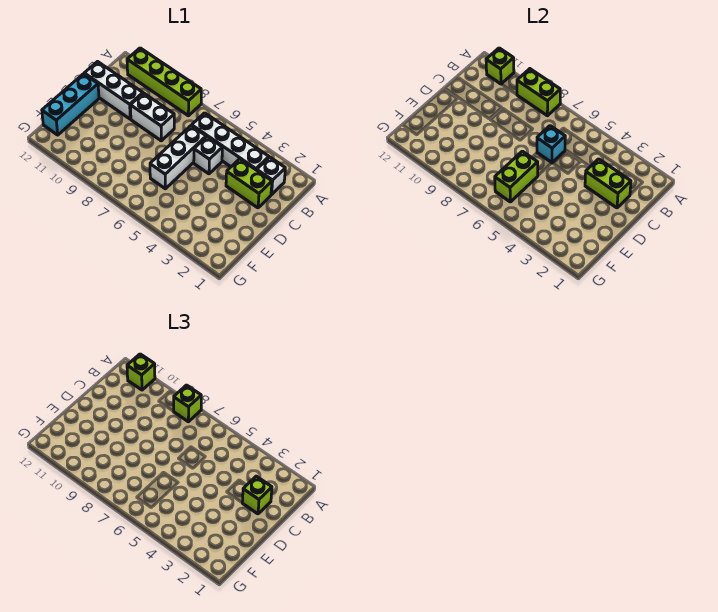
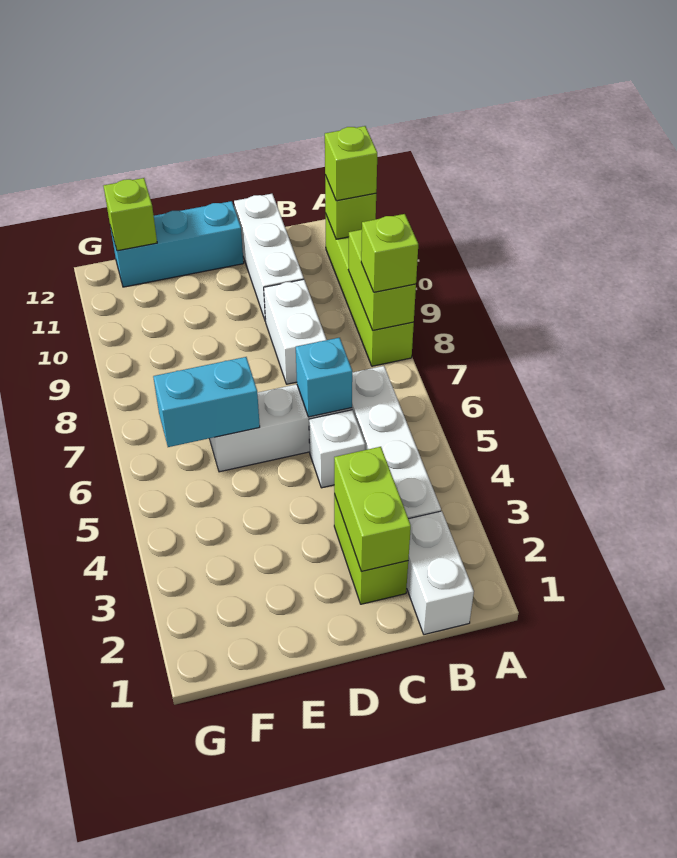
white 1x1 brick [257,157,285,195] -> white 1x2 brick [407,511,474,635]
lime 1x1 brick [242,476,272,514] -> lime 1x1 brick moved to [104,178,157,251]
lime 1x2 brick [495,151,538,202] -> cyan 1x2 brick [153,357,260,447]

